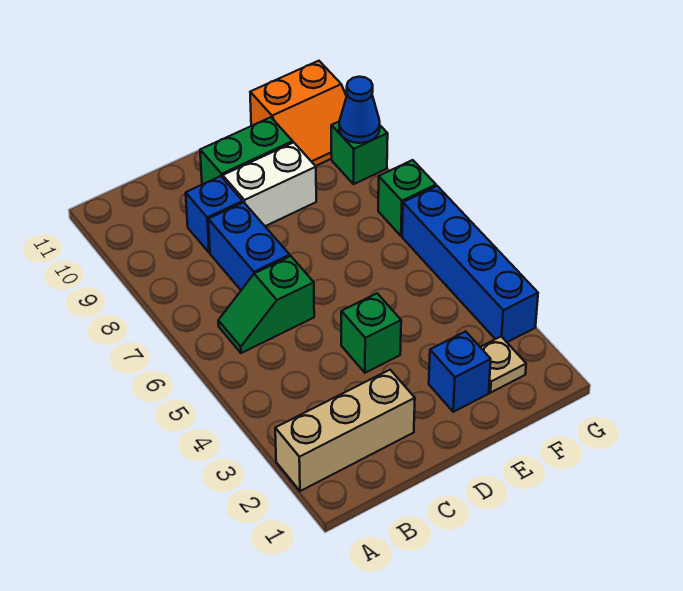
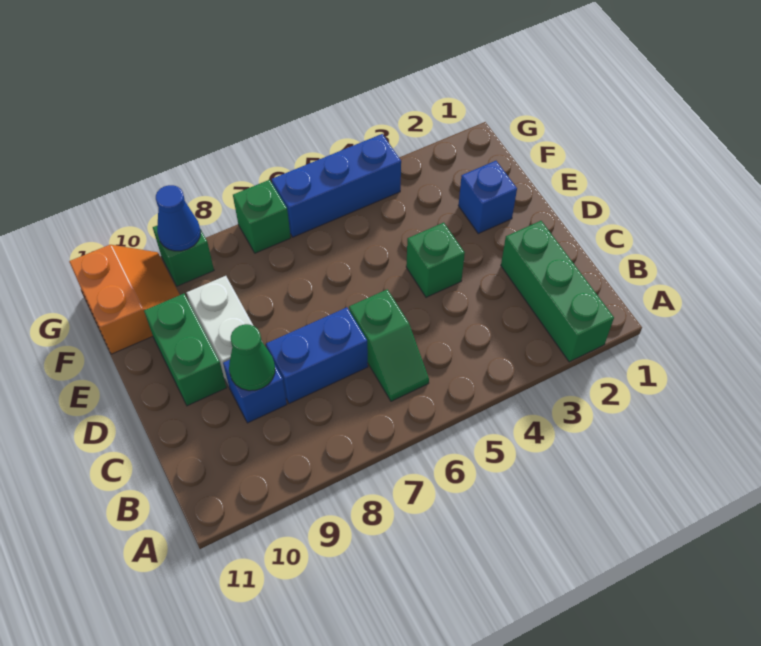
tan 1x3 brick [275,370,415,491] -> green 1x3 brick [501,221,614,362]
none -> green 1x1 cone [229,324,275,391]
tan 1x1 plate [480,337,526,393] -> none
blue 1x4 brick [402,186,538,342] -> blue 1x3 brick [272,134,401,237]

